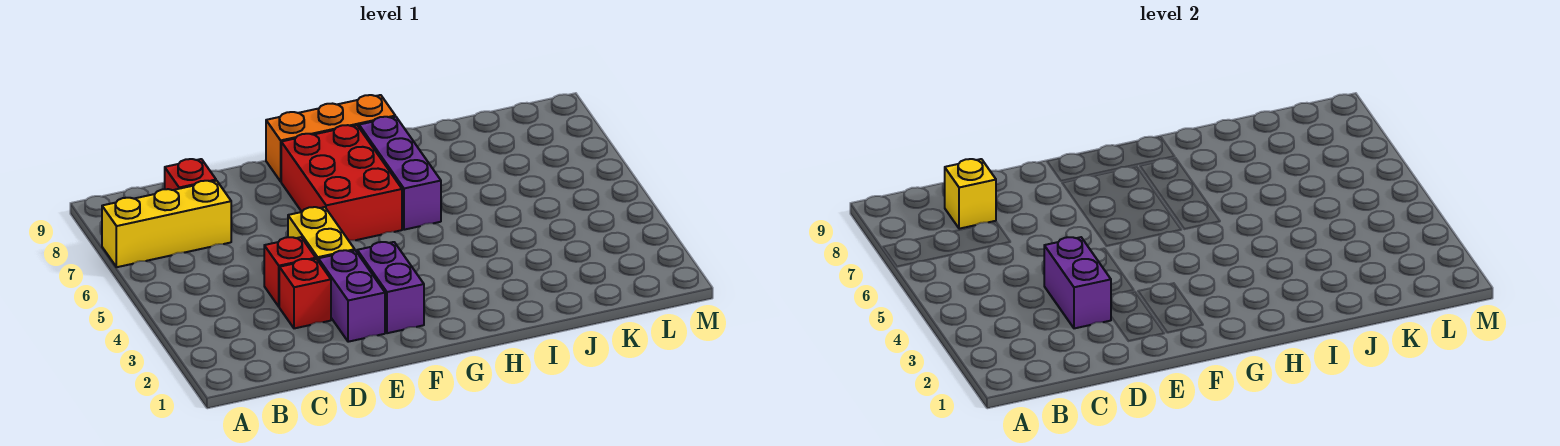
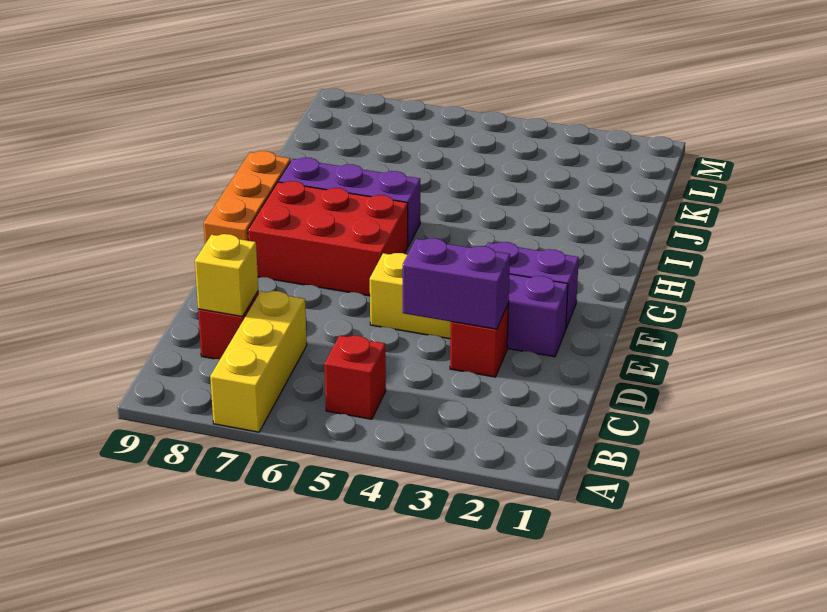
red 1x1 brick [264,237,316,306] -> red 1x1 brick moved to [325,335,386,419]

